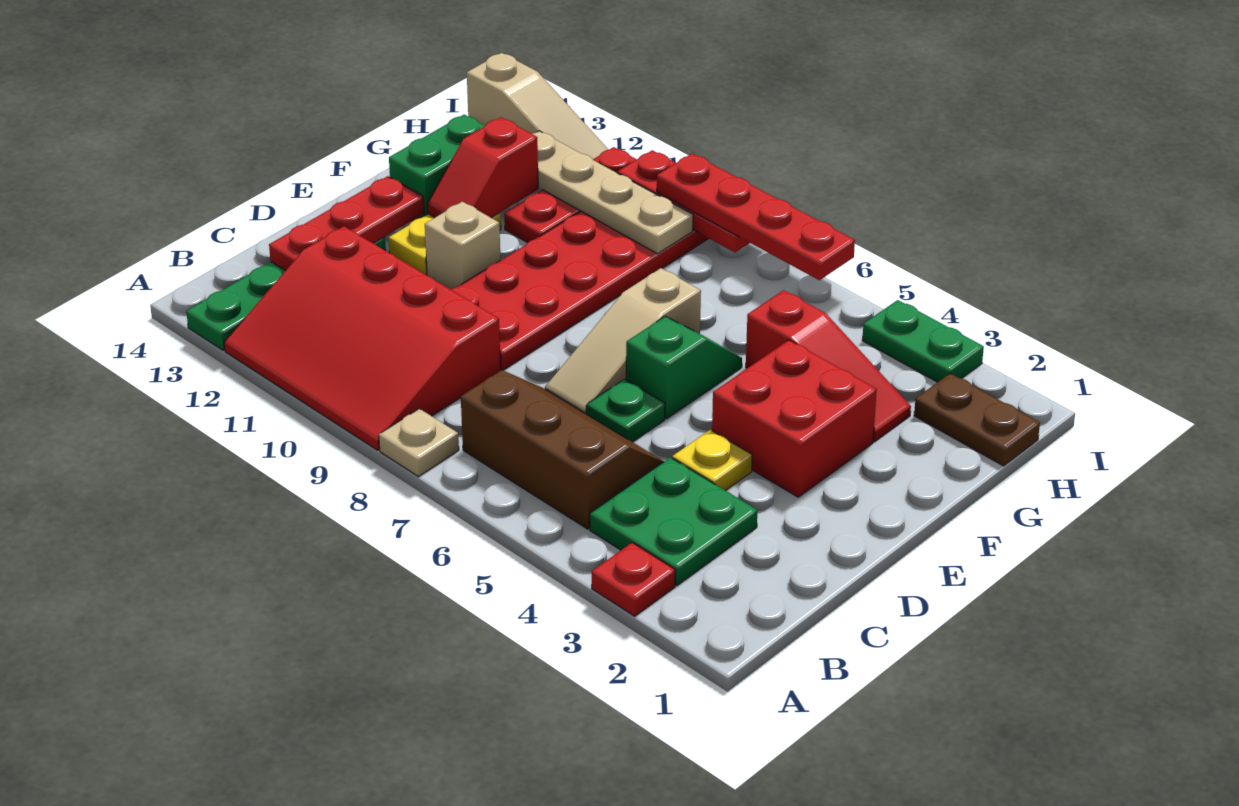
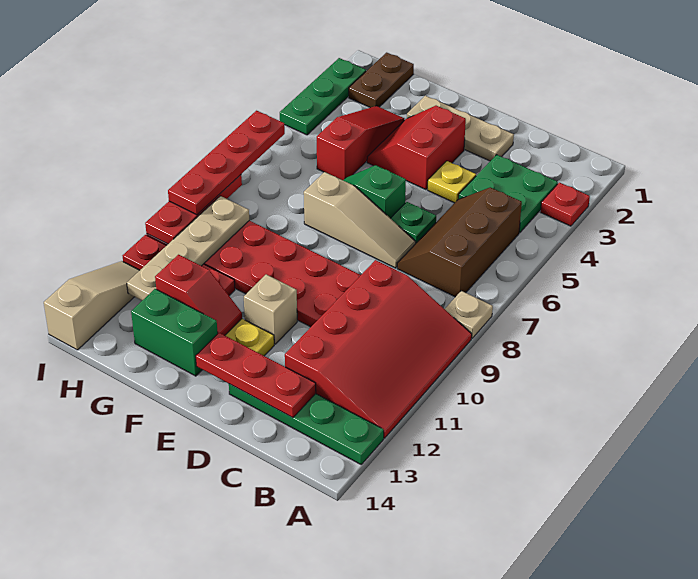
none -> tan 1x3 plate [407,96,514,161]
red 2x2 brick [712,340,877,497] -> red 2x2 slope [367,106,466,190]
green 1x2 plate [862,300,984,382] -> green 1x3 plate [280,58,366,135]

